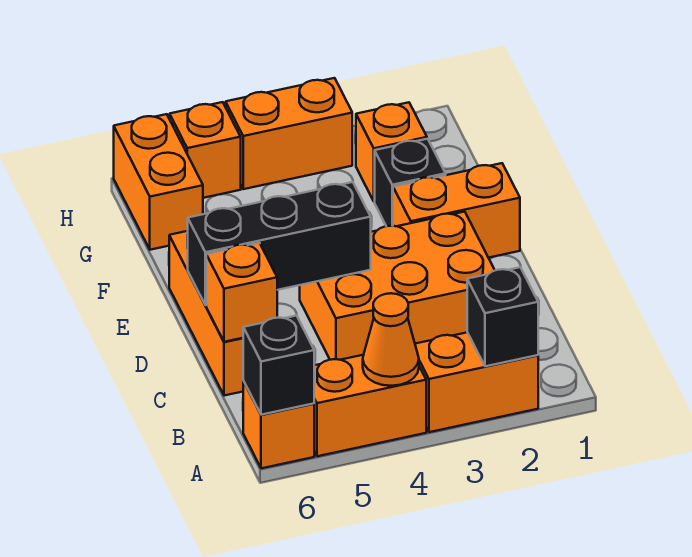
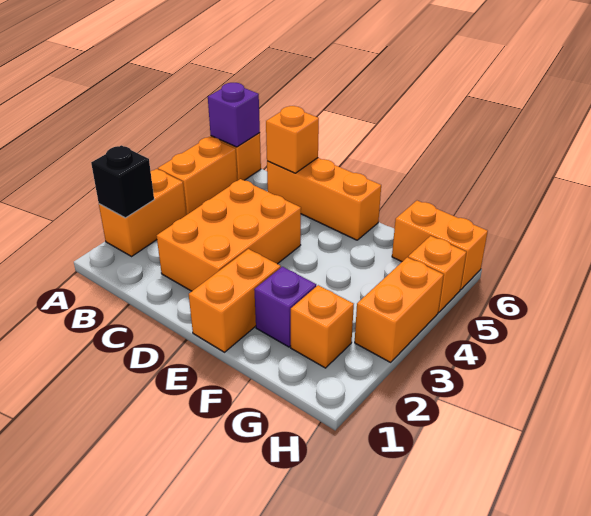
orange 1x1 cone [363,293,419,386] -> none
black 1x1 brick [243,315,314,415] -> purple 1x1 brick [208,83,260,147]
black 1x3 brick [187,182,371,305] -> none
black 1x1 brick [375,139,446,226] -> purple 1x1 brick [254,267,316,347]

